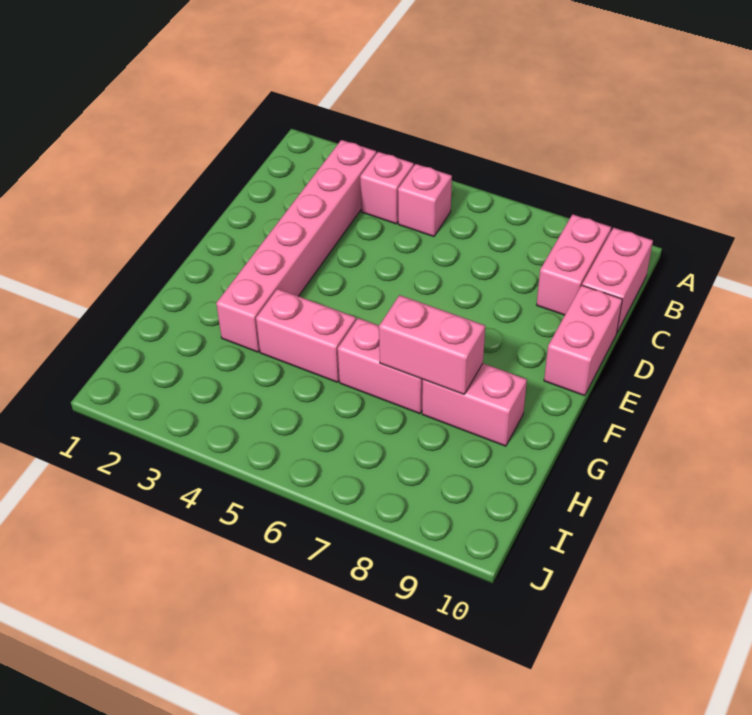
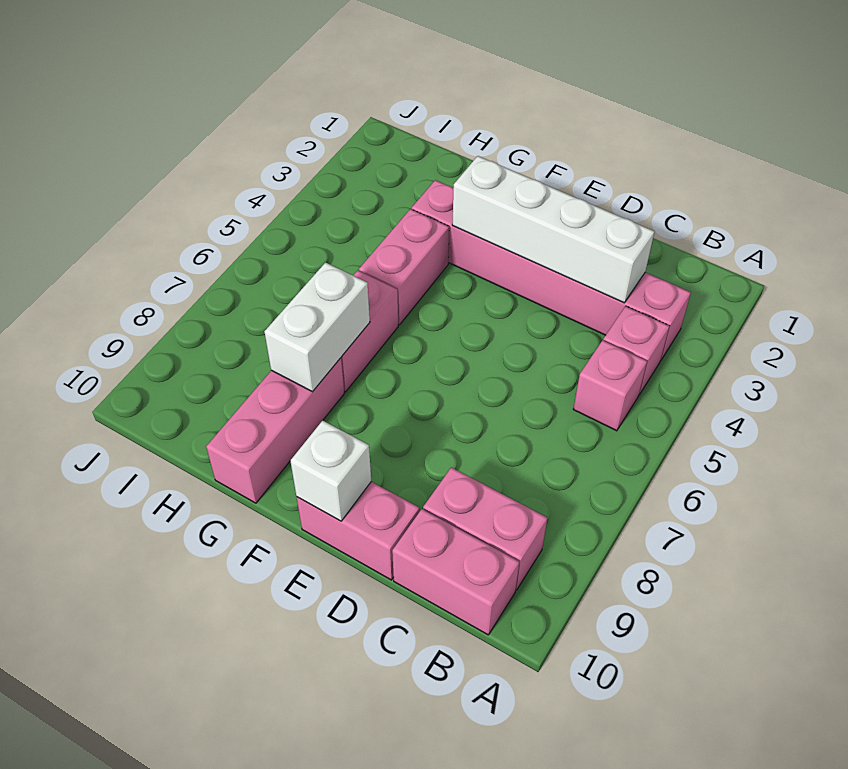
none -> white 1x4 brick [452,156,654,303]
none -> white 1x1 brick [290,421,371,521]
pink 1x2 brick [379,295,485,394] -> white 1x2 brick [265,262,370,392]
pink 1x2 brick [422,363,527,446] -> pink 1x3 brick [206,358,344,503]

